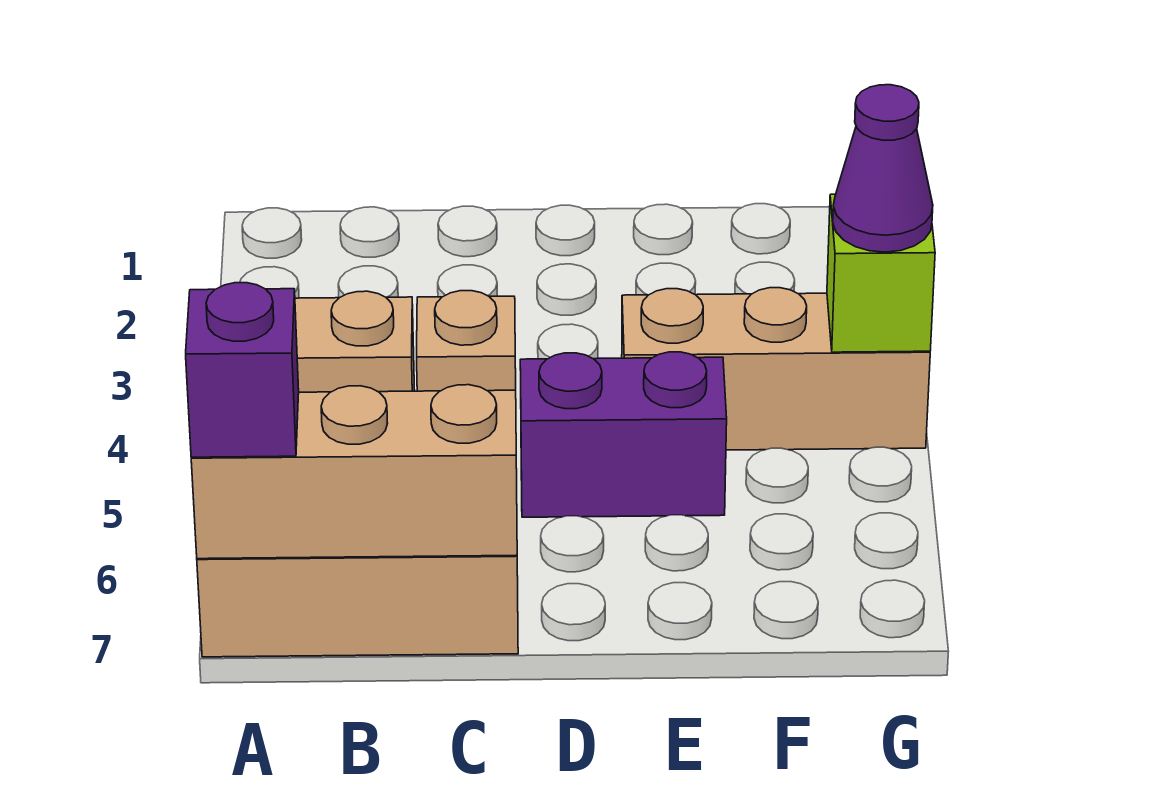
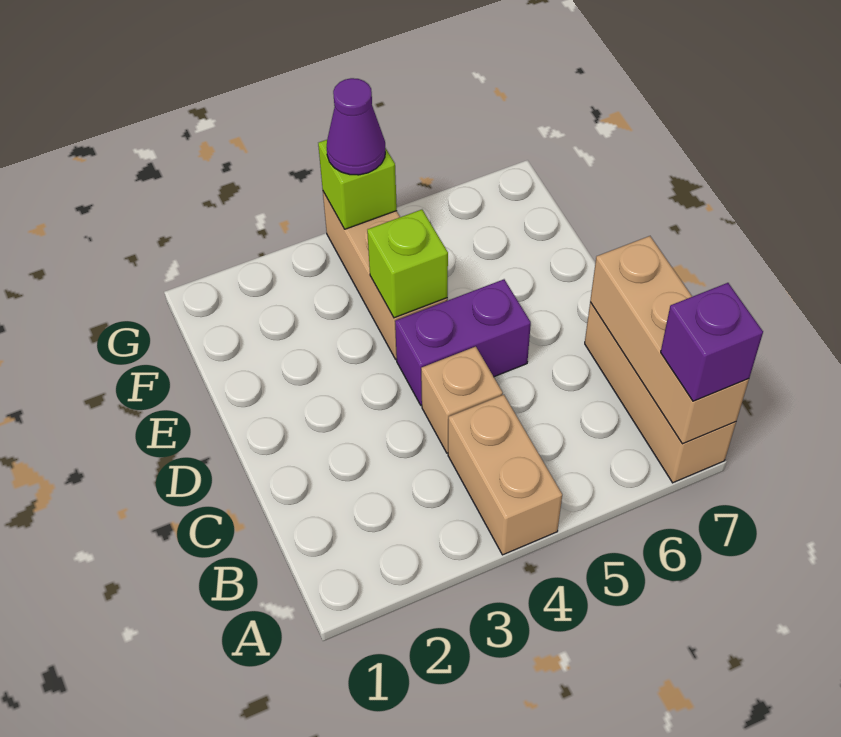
purple 1x2 brick [520,352,727,517] -> purple 1x2 brick turned to [395,279,531,405]
none -> lime 1x1 brick [367,210,448,318]

